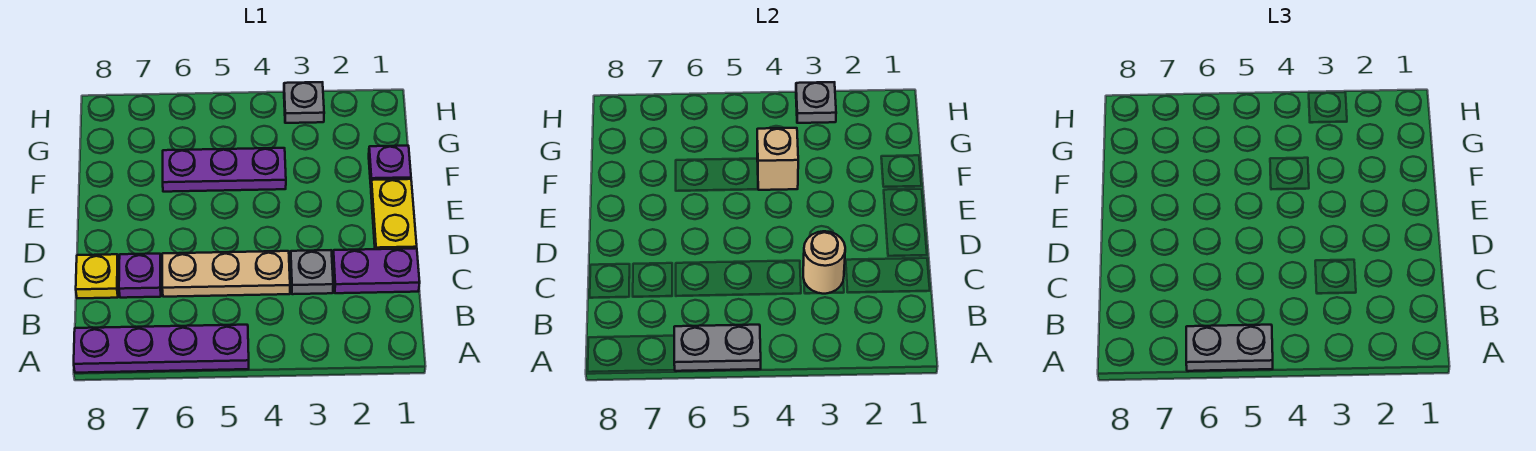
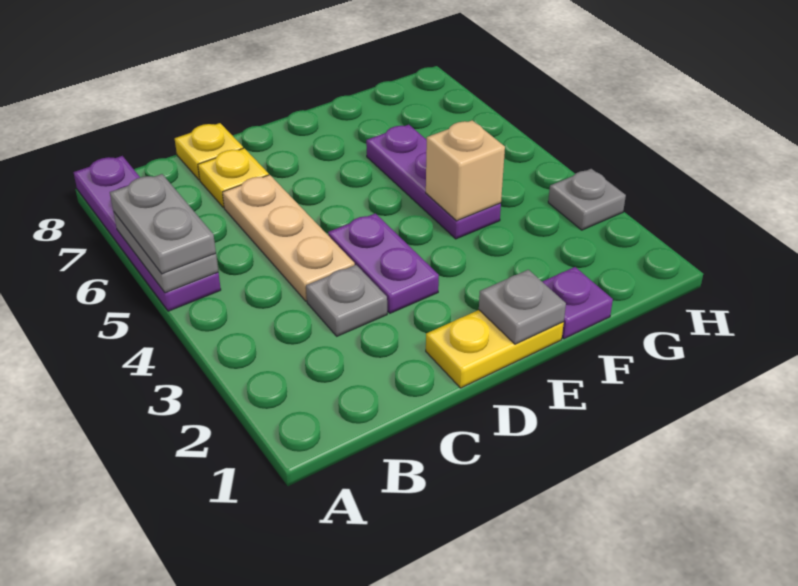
purple 1x2 plate [333,248,420,293] -> purple 1x2 plate moved to [328,213,439,313]
tan 1x1 round brick [803,231,845,294] -> none
purple 1x1 plate [119,254,161,298] -> yellow 1x1 plate [198,148,269,208]
grey 1x1 plate [796,82,836,123] -> grey 1x1 plate moved to [479,270,566,344]

